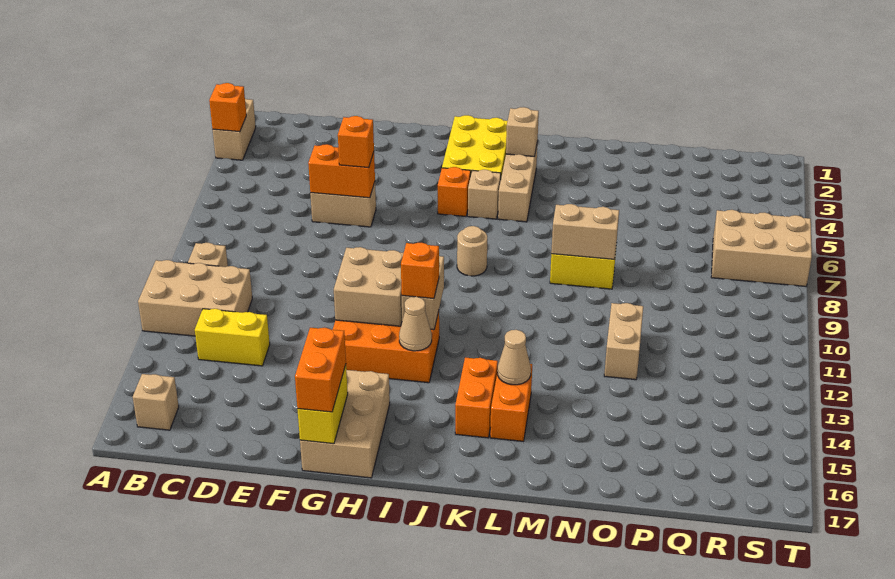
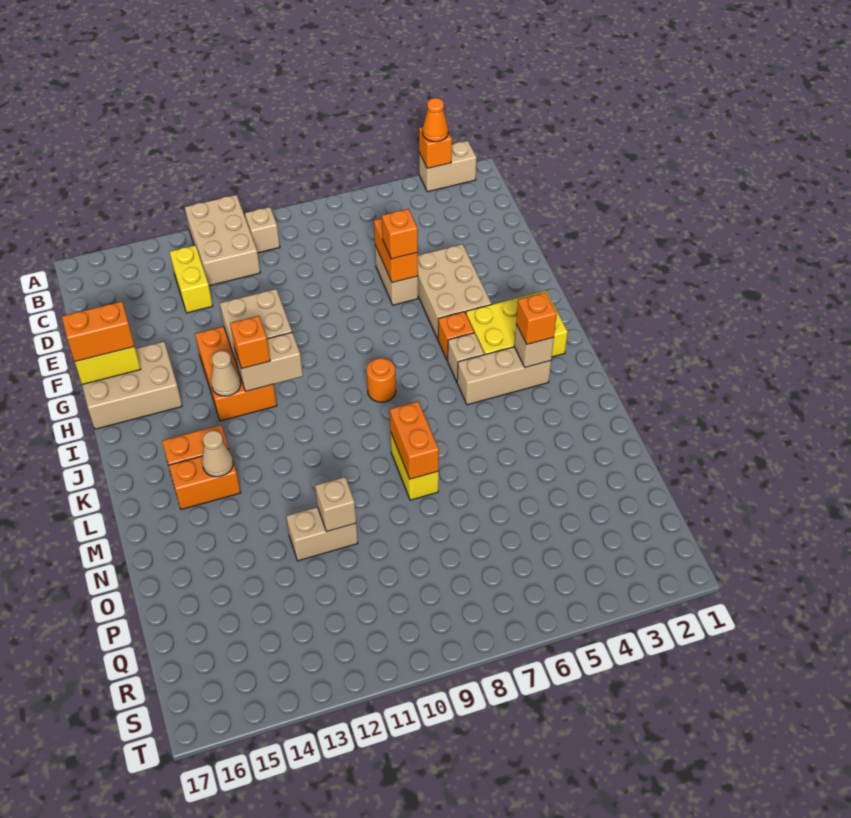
none -> orange 1x1 cone [422,98,448,142]
tan 1x1 brick [133,374,179,430] -> tan 1x1 brick moved to [315,477,356,532]
tan 1x1 round brick [457,226,487,276] -> orange 1x1 round brick [366,358,396,402]
none -> orange 1x1 brick [516,292,557,344]
tan 1x2 brick [551,204,619,259] -> orange 1x2 brick [390,401,439,479]
tan 2x3 brick [711,210,812,286] -> tan 2x3 brick moved to [418,244,492,339]

